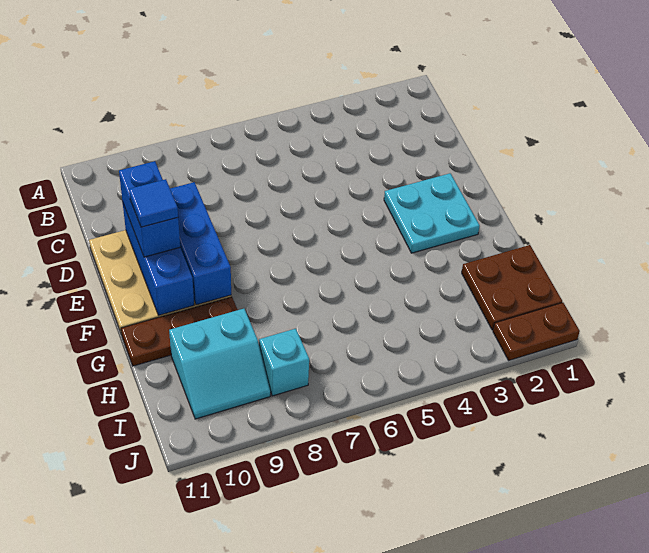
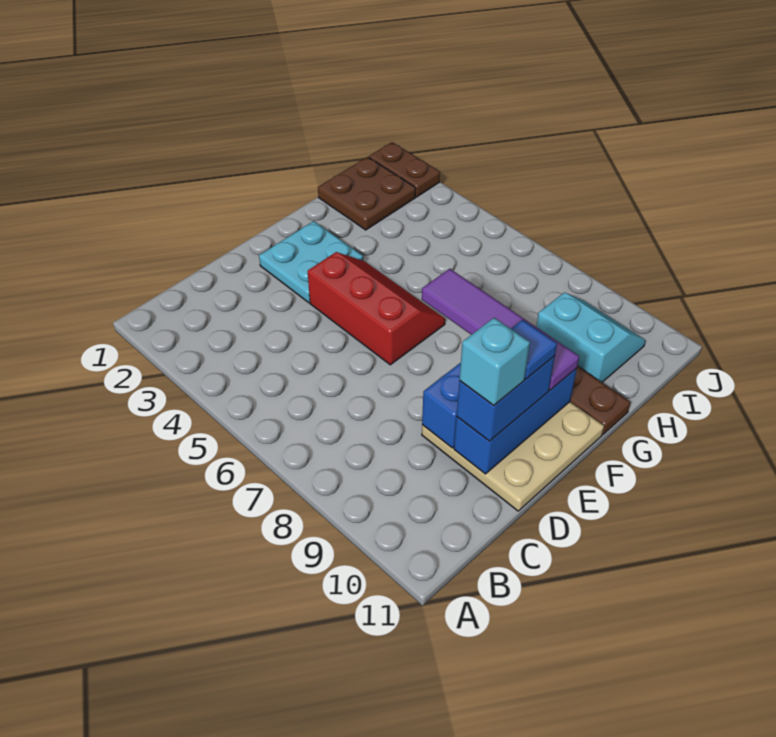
none -> red 2x3 slope [308,252,445,365]
none -> purple 1x4 tile [422,269,579,390]
cyan 1x1 brick [259,329,309,396] -> cyan 1x1 brick moved to [459,318,530,405]

